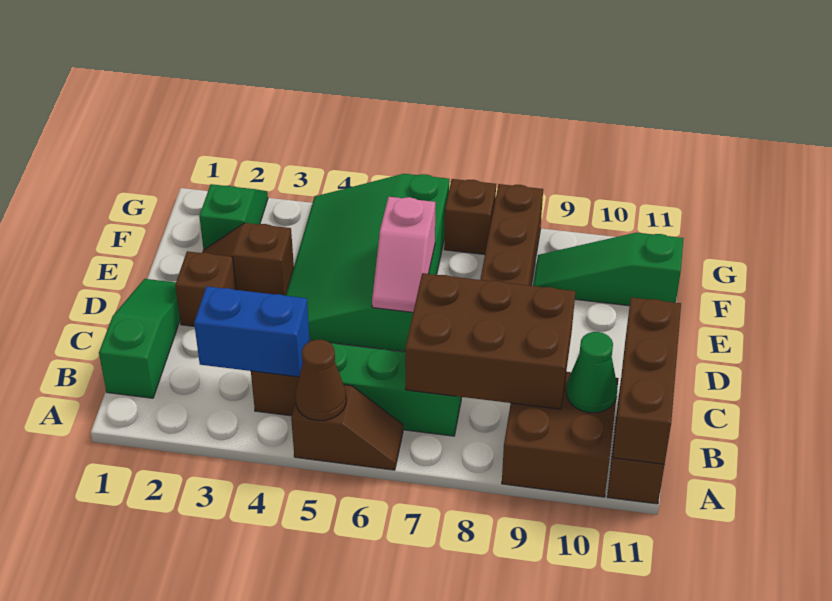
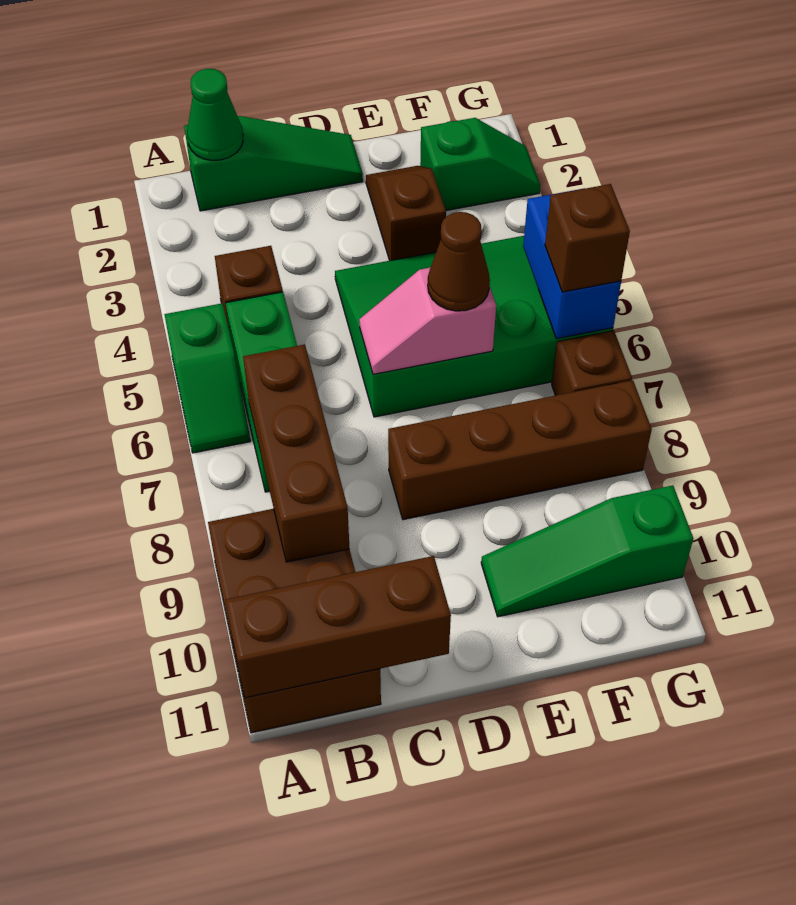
brown 1x2 slope [291,385,403,470] -> green 1x2 slope [164,303,250,453]
brown 1x1 cone [296,340,346,420] -> brown 1x1 cone moved to [428,212,490,311]
blue 1x2 brick [194,286,310,377] -> blue 1x2 brick moved to [523,188,621,339]
brown 2x3 brick [405,273,575,409] -> brown 1x3 brick [243,345,350,562]
green 1x1 cone [566,332,617,413] -> green 1x1 cone moved to [187,69,243,160]
brown 1x1 brick [175,251,236,326] -> brown 1x1 brick moved to [545,184,630,292]
green 1x3 slope [533,233,684,306] -> green 1x3 slope turned to [481,485,693,617]

